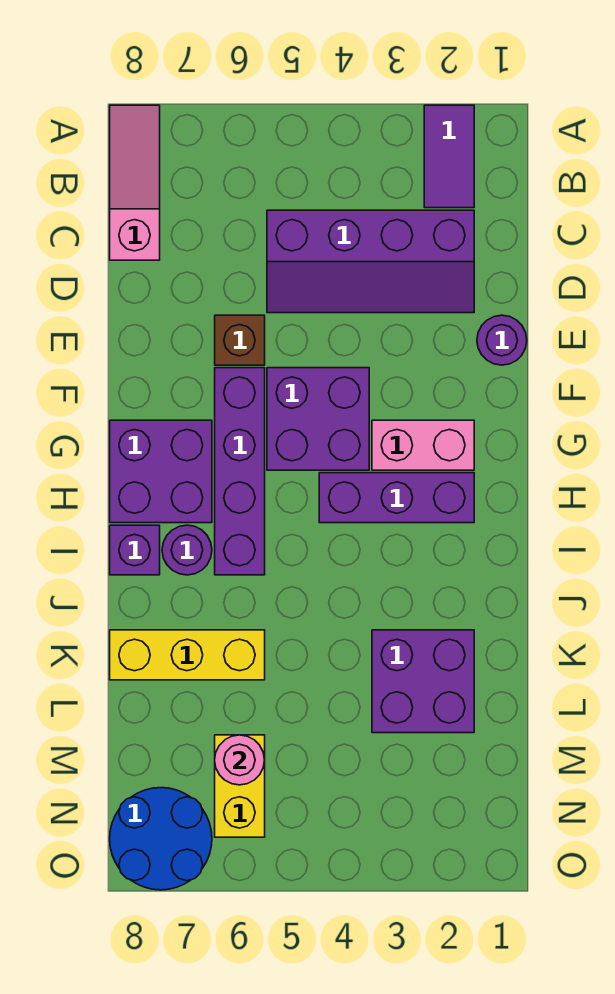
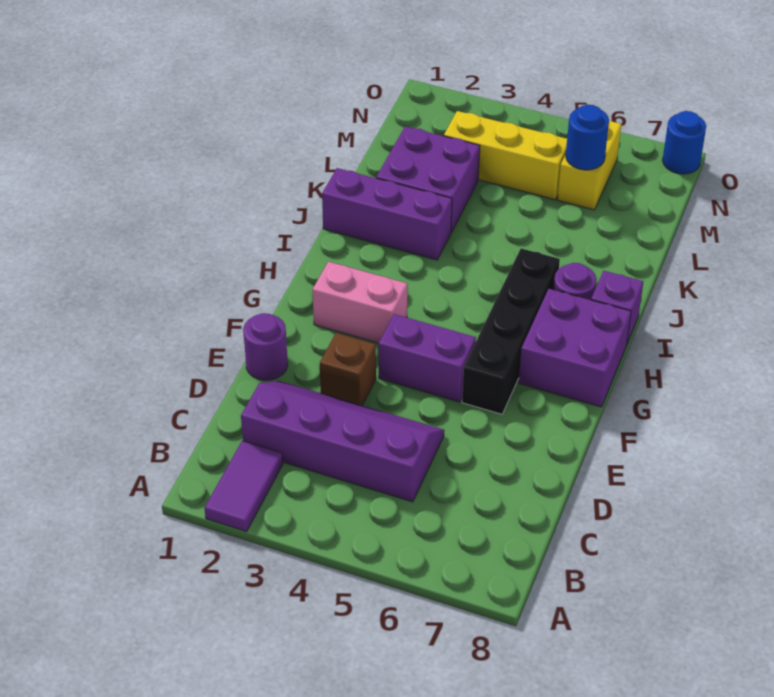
pink 1x3 slope [110,105,160,260] -> none
brown 1x1 brick [215,315,265,365] -> brown 1x1 brick moved to [320,333,376,405]
purple 2x2 brick [267,368,369,470] -> purple 1x2 brick [378,314,476,402]
purple 1x4 brick [215,368,265,575] -> black 1x4 brick [462,248,560,414]
purple 1x3 brick [319,473,474,523] -> purple 1x3 brick moved to [322,168,452,260]
yellow 1x3 brick [110,630,265,680] -> yellow 1x3 brick moved to [444,111,567,200]
pink 1x1 round brick [215,735,264,785] -> blue 1x1 round brick [566,105,609,170]
blue 2x2 round brick [110,788,212,890] -> blue 1x1 round brick [663,111,706,174]

